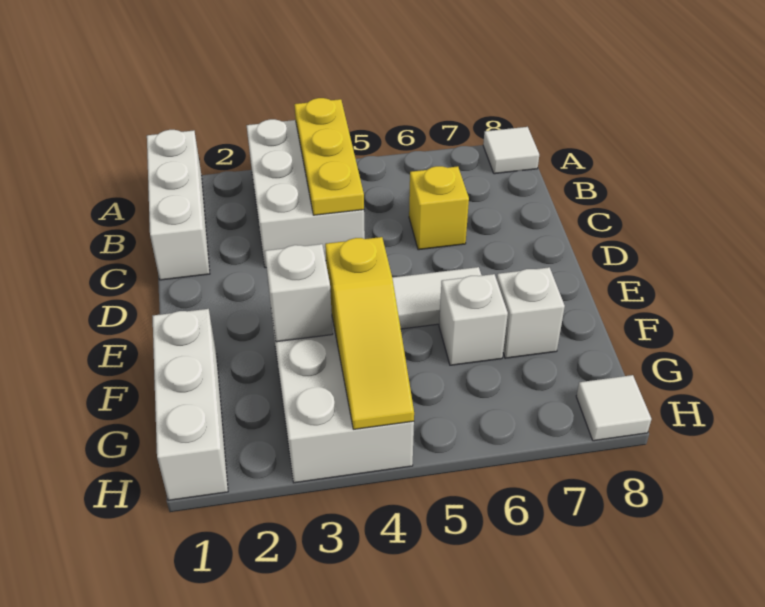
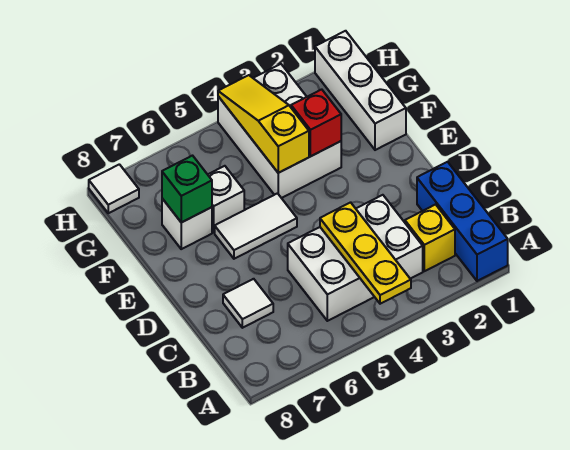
white 1x3 brick [147,130,210,280] -> blue 1x3 brick [417,162,508,281]
white 2x3 brick [247,119,365,268] -> white 2x3 brick turned to [288,195,423,321]
white 1x1 tile [483,127,539,174] -> white 1x1 tile moved to [223,279,273,328]
yellow 1x1 brick [409,166,469,250] -> yellow 1x1 brick moved to [405,205,455,271]
white 1x1 brick [265,244,333,342] -> red 1x1 brick [291,89,341,156]
none -> green 1x1 brick [162,156,212,223]

